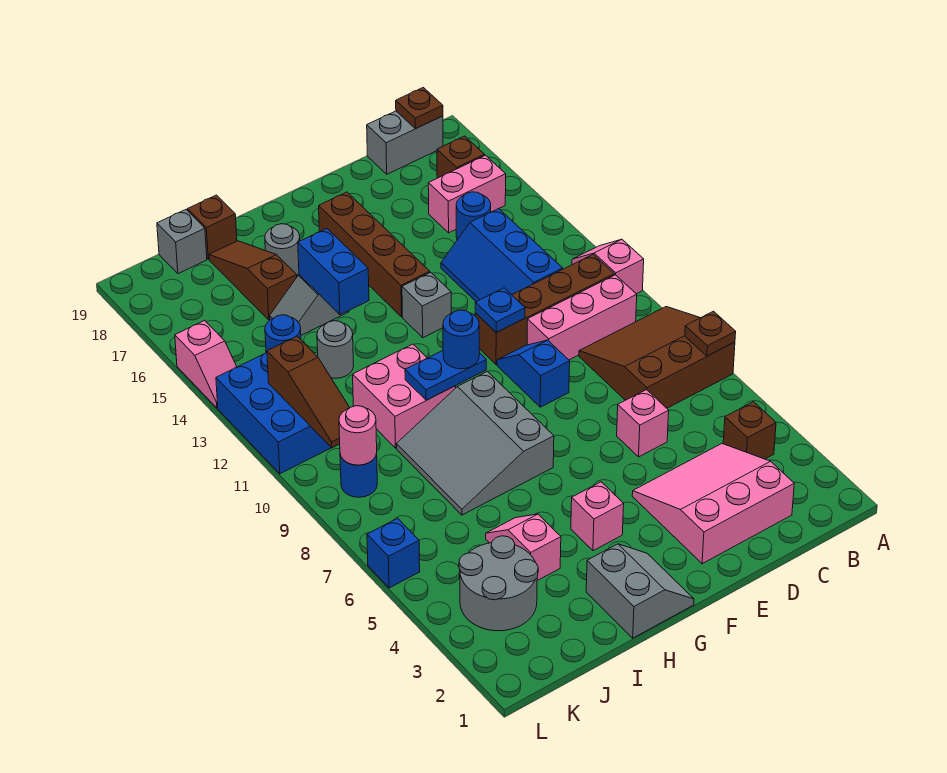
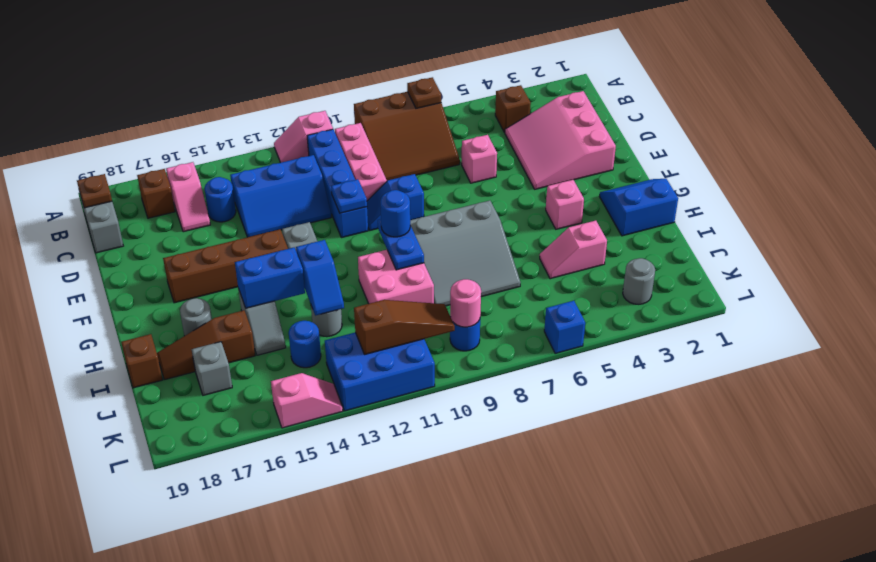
brown 3x3 slope [579,307,735,408] -> brown 3x3 slope turned to [354,92,460,181]
brown 1x4 brick [475,255,614,365] -> blue 1x4 brick [307,129,368,238]
pink 1x2 brick [428,155,506,233] -> pink 1x2 slope [166,162,210,232]
grey 2x2 slope [586,544,694,638] -> blue 2x2 slope [600,179,678,236]
none -> blue 1x2 slope [296,240,344,316]
grey 2x2 round brick [459,536,538,631] -> grey 1x1 round brick [623,258,655,304]
grey 1x1 brick [157,210,207,274] -> grey 1x1 brick moved to [192,342,232,395]

